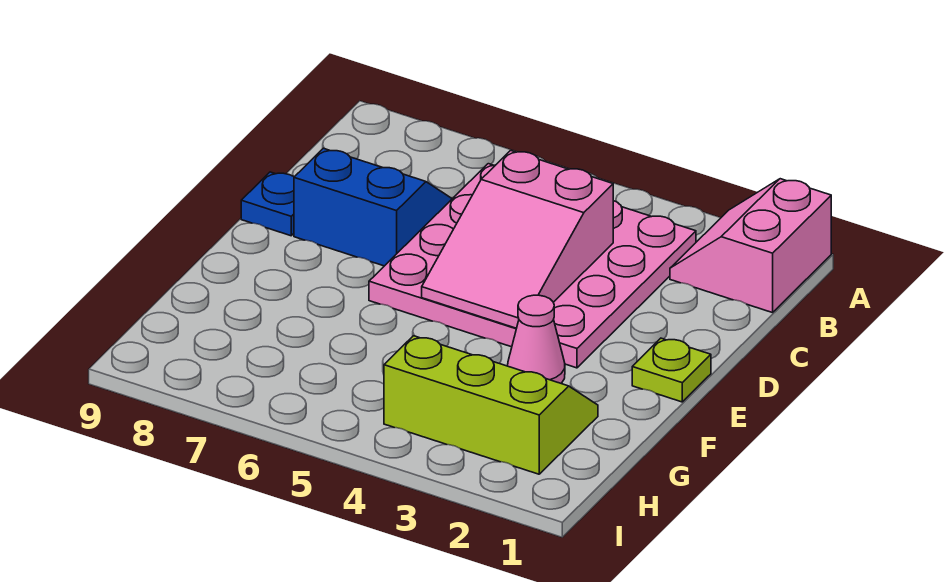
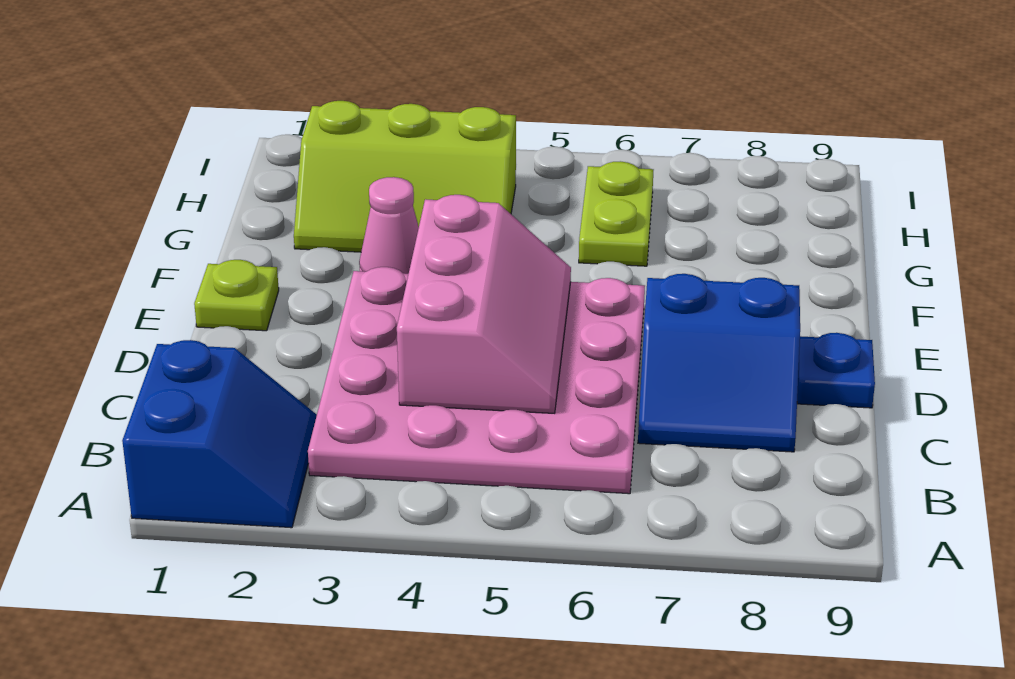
pink 2x2 slope [670,179,831,313] -> blue 2x2 slope [122,340,317,528]
pink 2x3 slope [422,150,613,328] -> pink 2x3 slope turned to [397,195,571,413]
none -> lime 1x2 plate [579,161,653,266]

